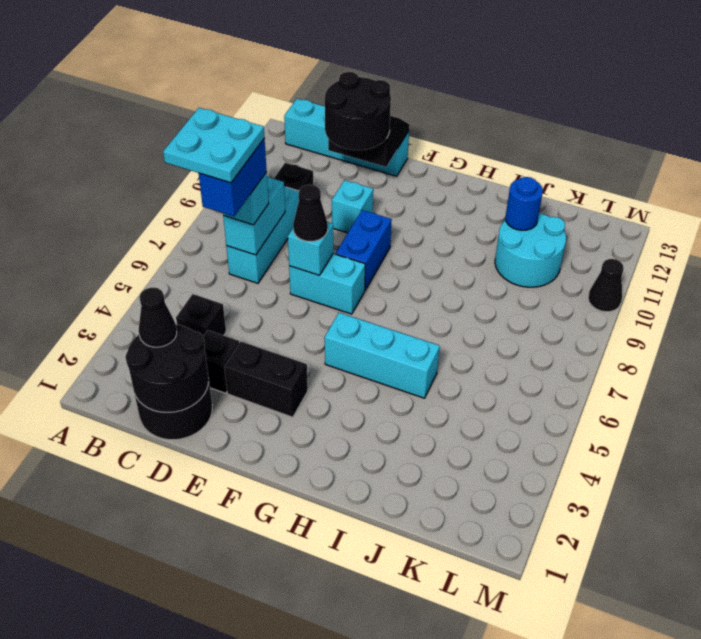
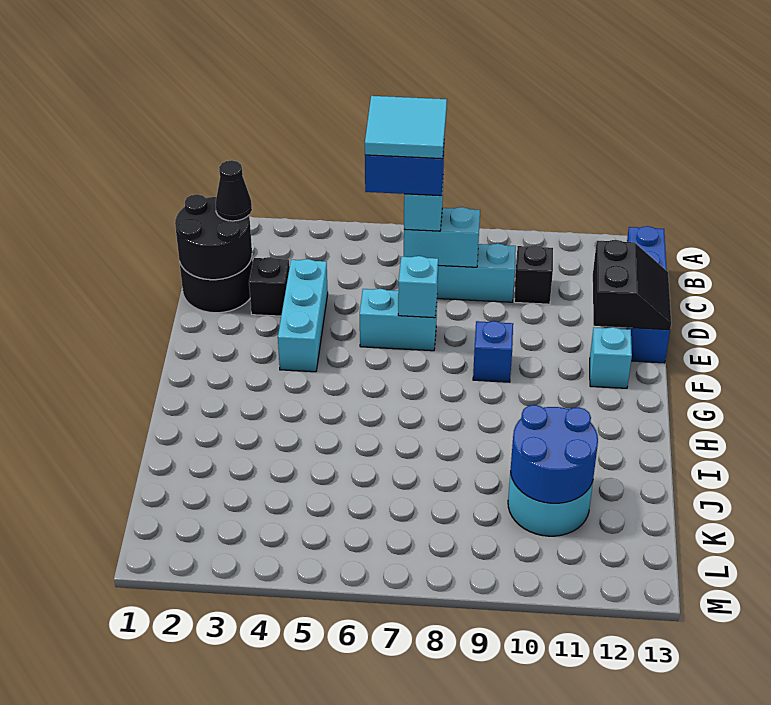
cyan 2x2 plate [163,108,265,183] -> cyan 2x2 tile [365,96,447,159]
cyan 1x4 brick [284,99,409,176] -> blue 1x4 brick [627,226,670,363]
black 1x1 brick [176,294,226,336] -> none
black 2x2 round brick [325,72,391,150] -> none
black 1x2 brick [224,342,308,417] -> none
cyan 1x2 brick [289,254,365,314] -> cyan 1x2 brick turned to [360,289,437,351]
black 1x1 cone [293,185,328,241] -> none
cyan 1x1 brick [332,180,373,233] -> cyan 1x1 brick moved to [590,327,632,388]
blue 1x2 brick [336,210,392,290] -> blue 1x1 brick [473,321,513,382]
cyan 1x3 brick [325,313,440,398] -> cyan 1x3 brick moved to [278,259,328,372]
blue 1x1 round brick [505,177,543,230] -> blue 2x2 round brick [511,405,598,503]
black 1x1 cone [588,259,624,312] -> none

